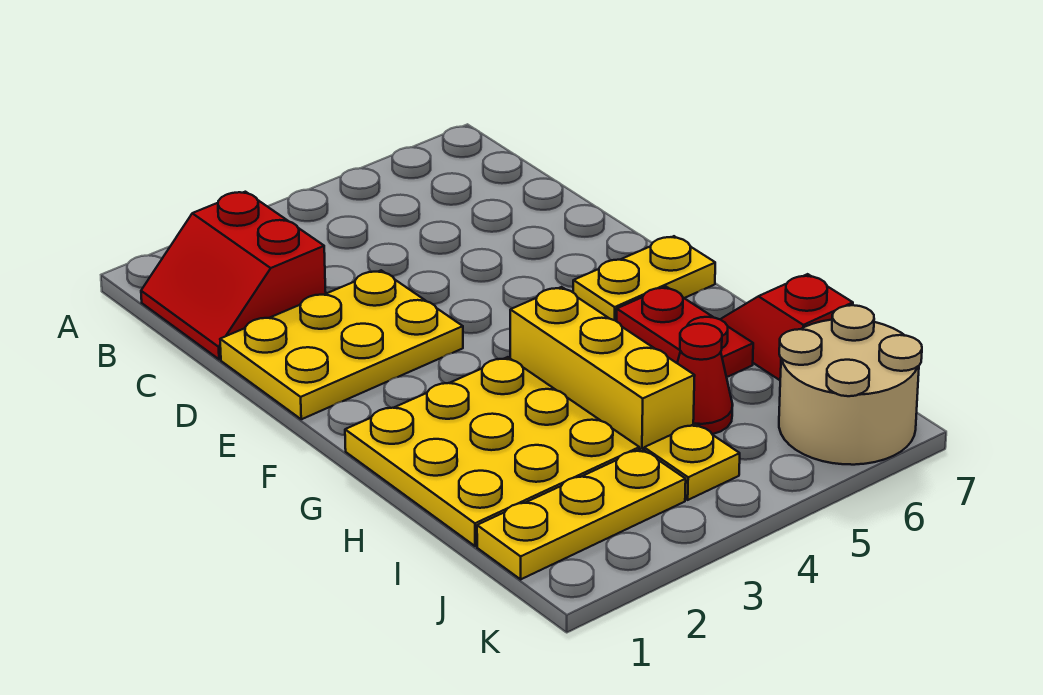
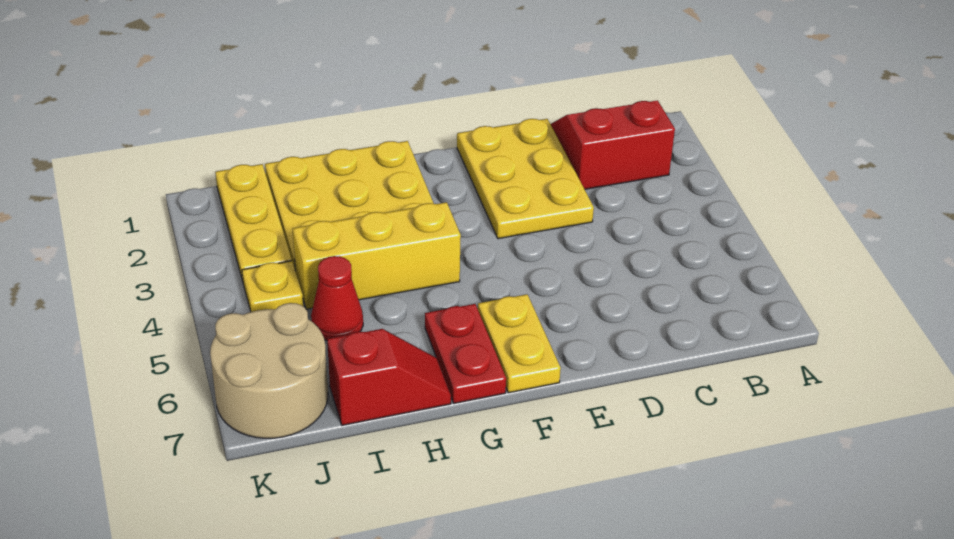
red 1x2 plate [617,287,753,377] -> red 1x2 plate turned to [425,304,506,403]

